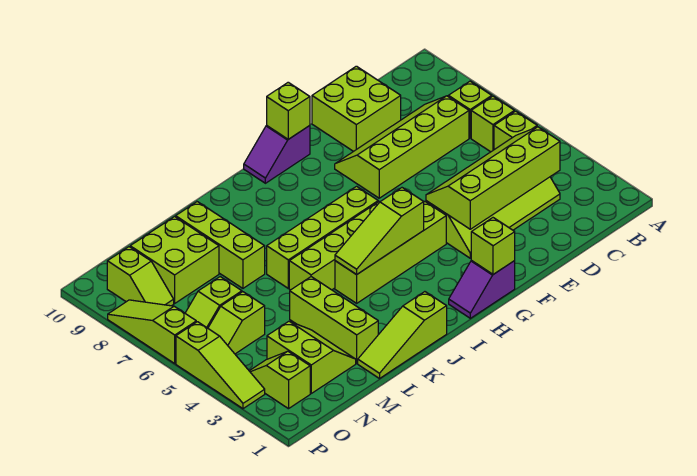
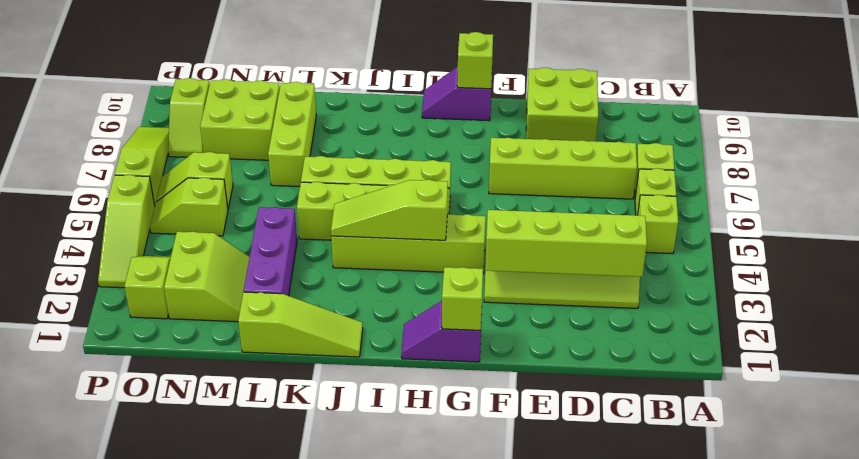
lime 1x3 slope [358,292,447,379] -> lime 1x3 slope turned to [238,292,363,357]
lime 1x3 brick [290,277,378,363] -> purple 1x3 brick [244,207,297,296]

